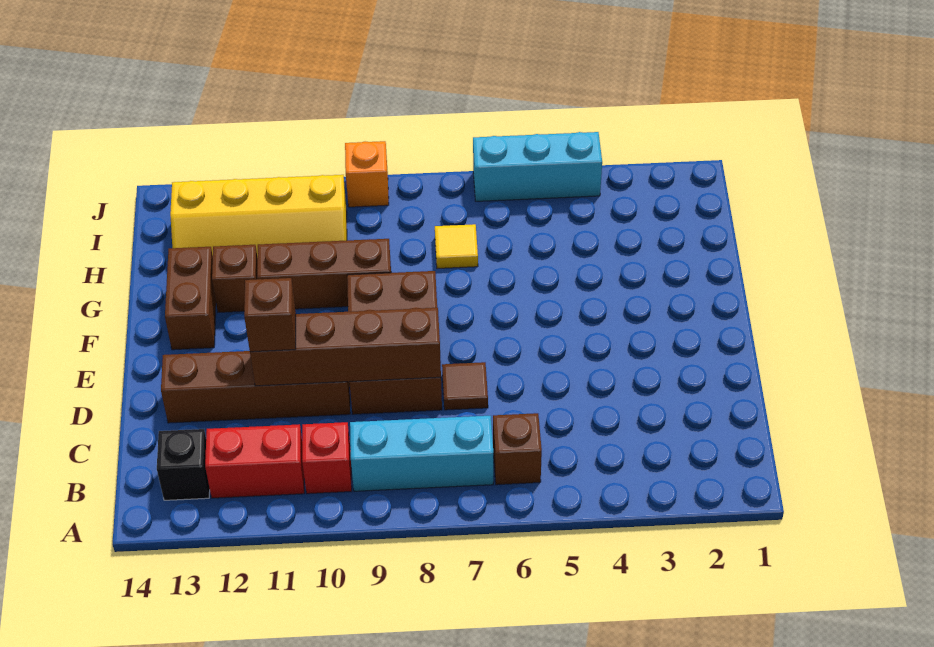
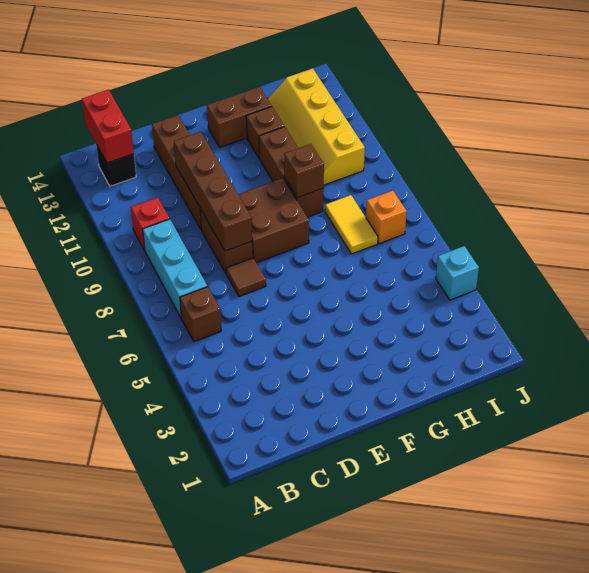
red 1x2 brick [205,424,304,498] -> red 1x2 brick moved to [82,90,134,163]
brown 1x1 brick [244,278,296,352] -> brown 1x1 brick moved to [284,144,324,198]
yellow 1x1 tile [435,224,478,269] -> yellow 1x2 tile [325,195,378,254]
cyan 1x3 brick [473,132,602,201] -> cyan 1x1 brick [436,246,479,300]
orange 1x1 brick [345,141,389,207] -> orange 1x1 brick moved to [366,191,407,244]

